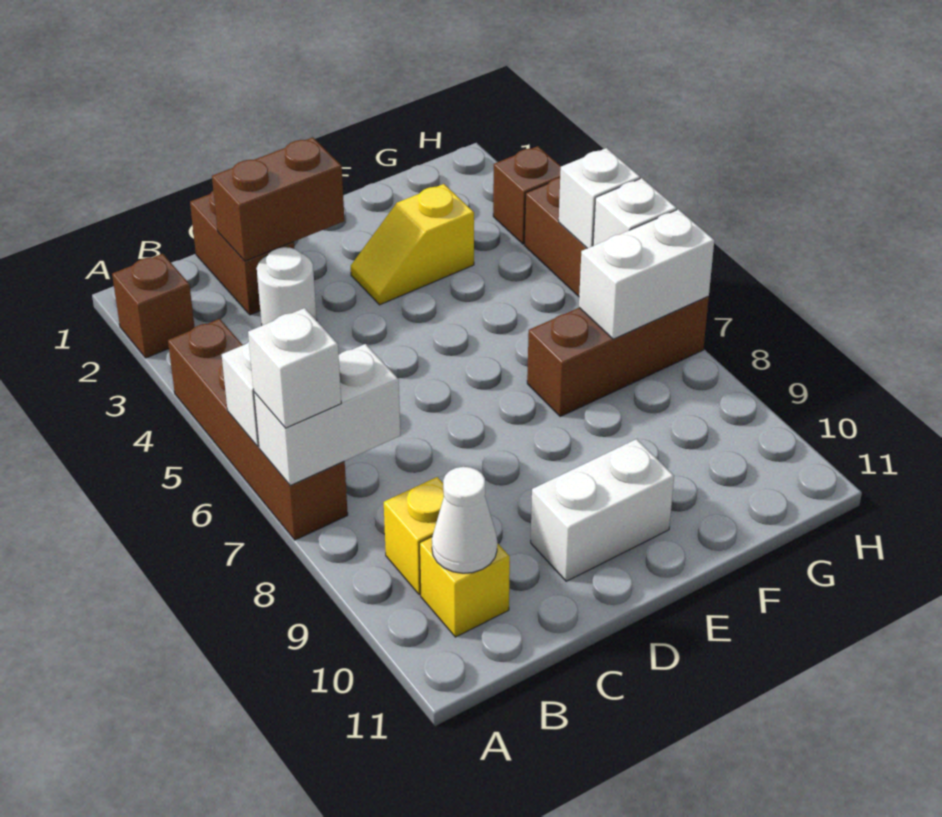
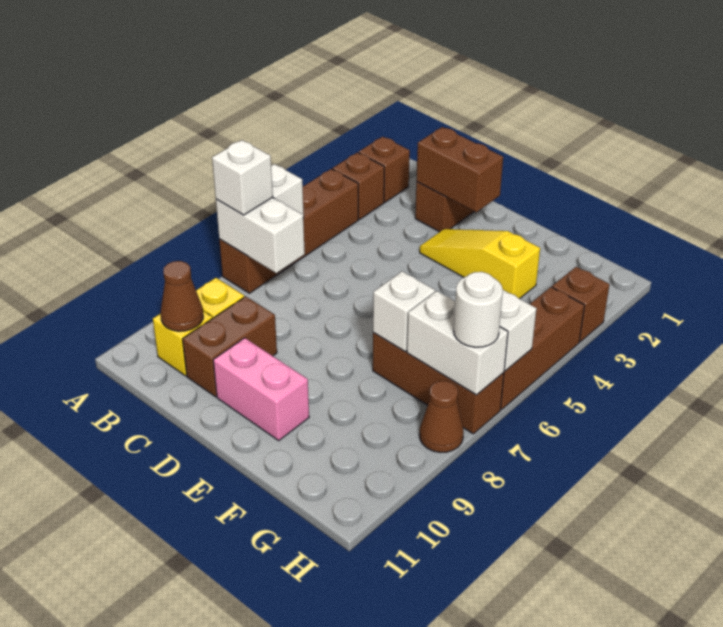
none -> brown 1x1 brick [332,152,384,219]
white 1x1 cone [432,467,497,573] -> brown 1x1 cone [161,261,203,331]
white 1x1 round brick [257,247,317,326] -> white 1x1 round brick moved to [454,272,503,347]
none -> brown 1x2 brick [183,296,277,397]
white 1x2 brick [531,439,674,581] -> pink 1x2 brick [213,338,309,441]
yellow 1x2 slope [351,184,474,305] -> yellow 1x3 slope [420,229,540,299]
white 1x1 brick [559,148,640,248] -> white 1x1 brick moved to [373,271,435,351]
none -> brown 1x1 cone [419,381,464,452]

